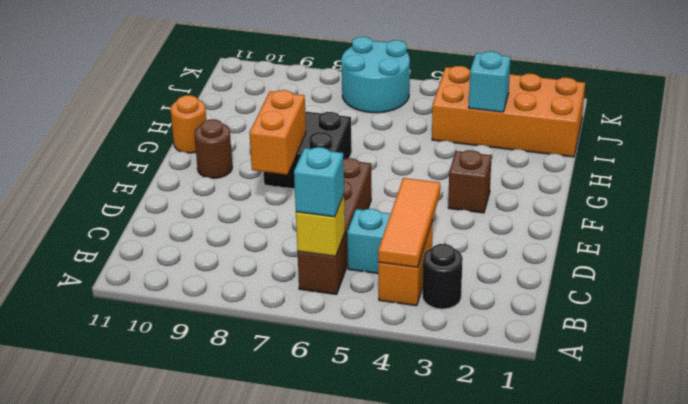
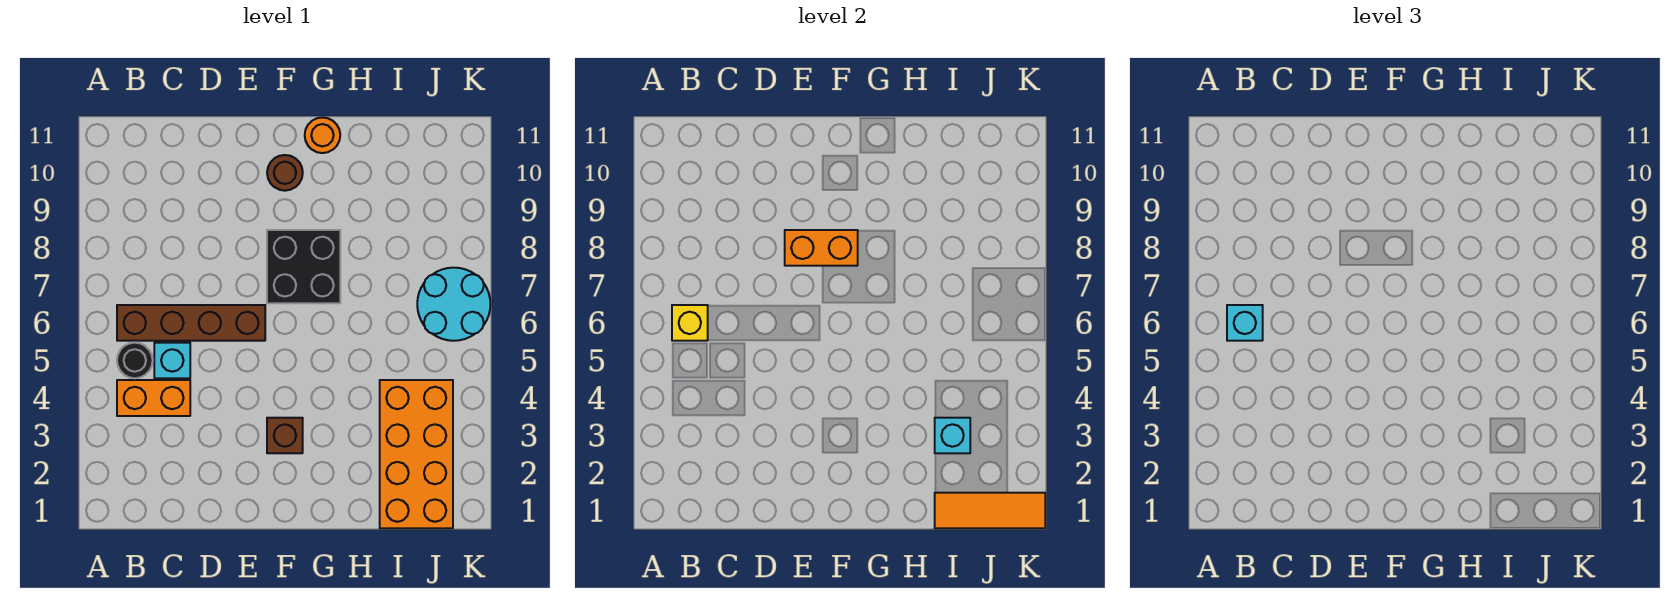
black 1x1 round brick [422,244,463,309] -> black 1x1 round brick moved to [117,343,153,378]
orange 1x3 tile [378,178,440,267] -> orange 1x3 tile moved to [935,493,1045,528]

